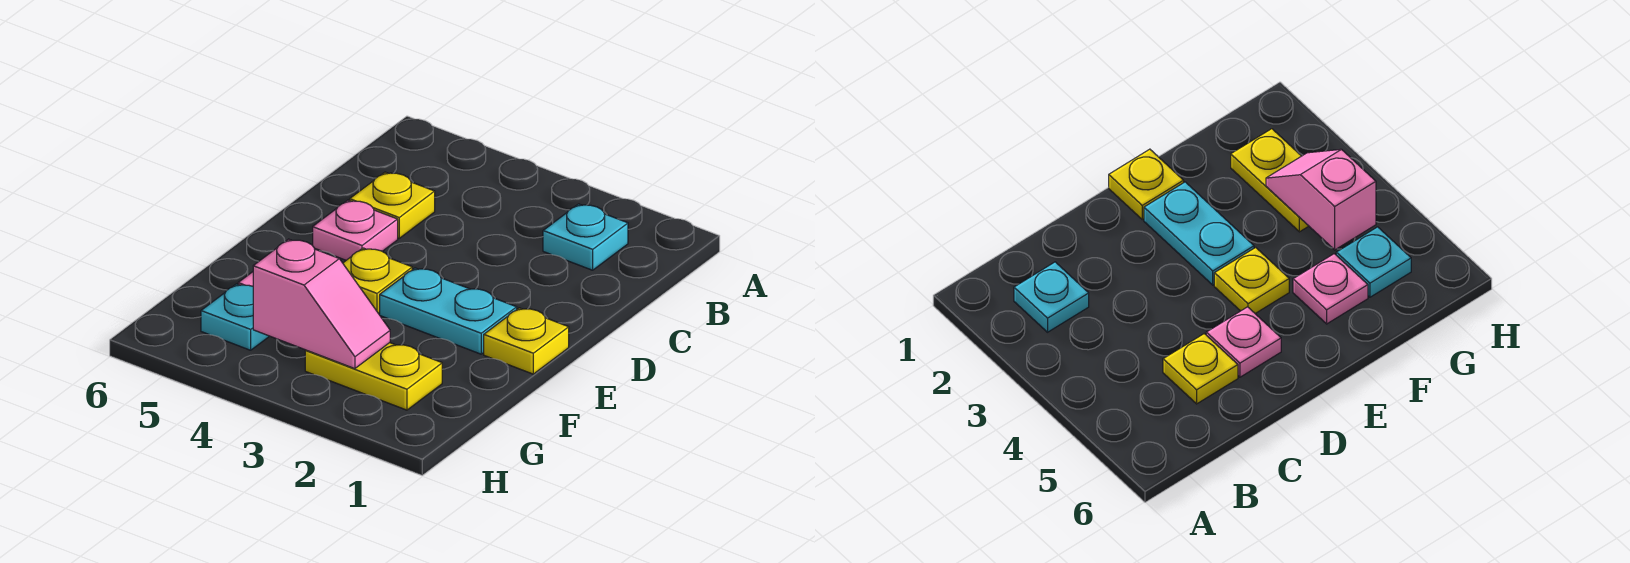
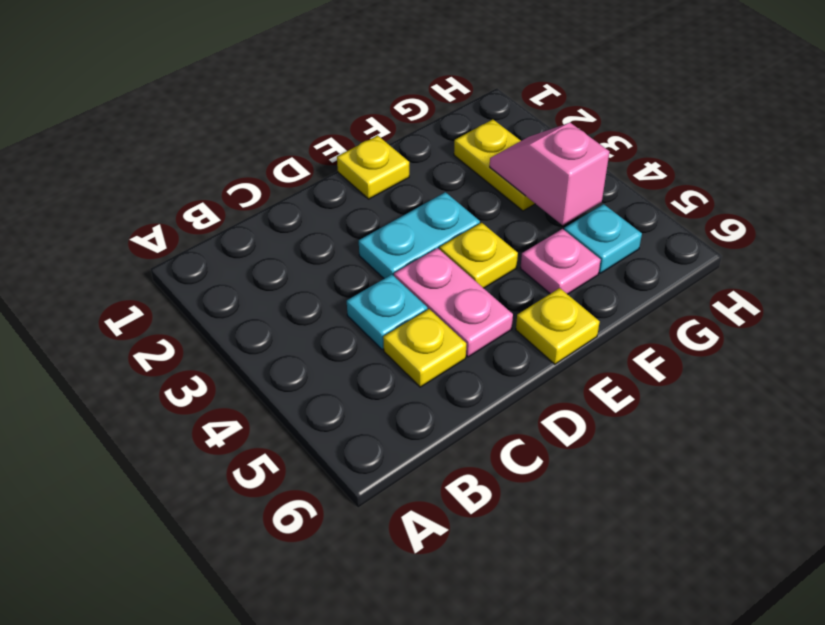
cyan 1x1 plate [543,204,628,270] -> cyan 1x1 plate moved to [347,274,427,350]
pink 1x1 plate [313,200,398,260] -> pink 1x2 plate [394,248,513,357]
cyan 1x2 plate [380,268,517,354] -> cyan 1x2 plate turned to [359,192,480,279]
none -> yellow 1x1 plate [516,288,600,364]

